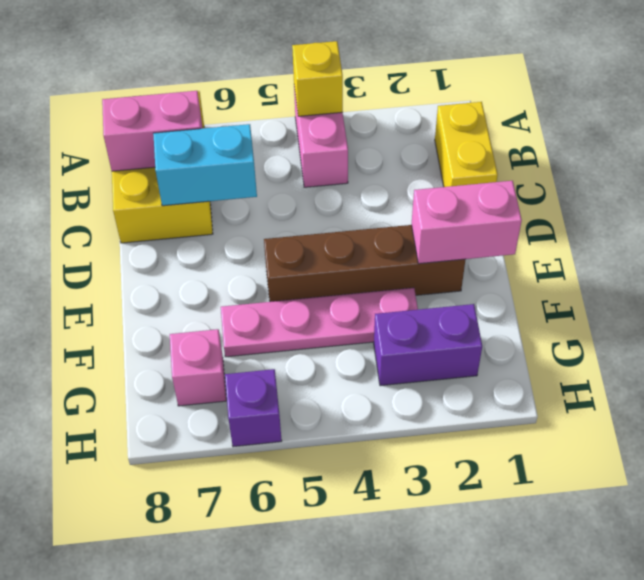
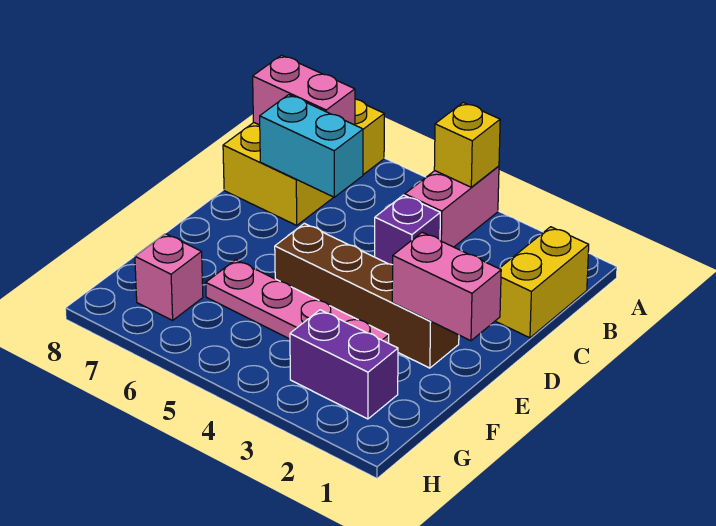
purple 1x1 brick [225,369,282,447] -> purple 1x1 brick moved to [375,195,440,265]

